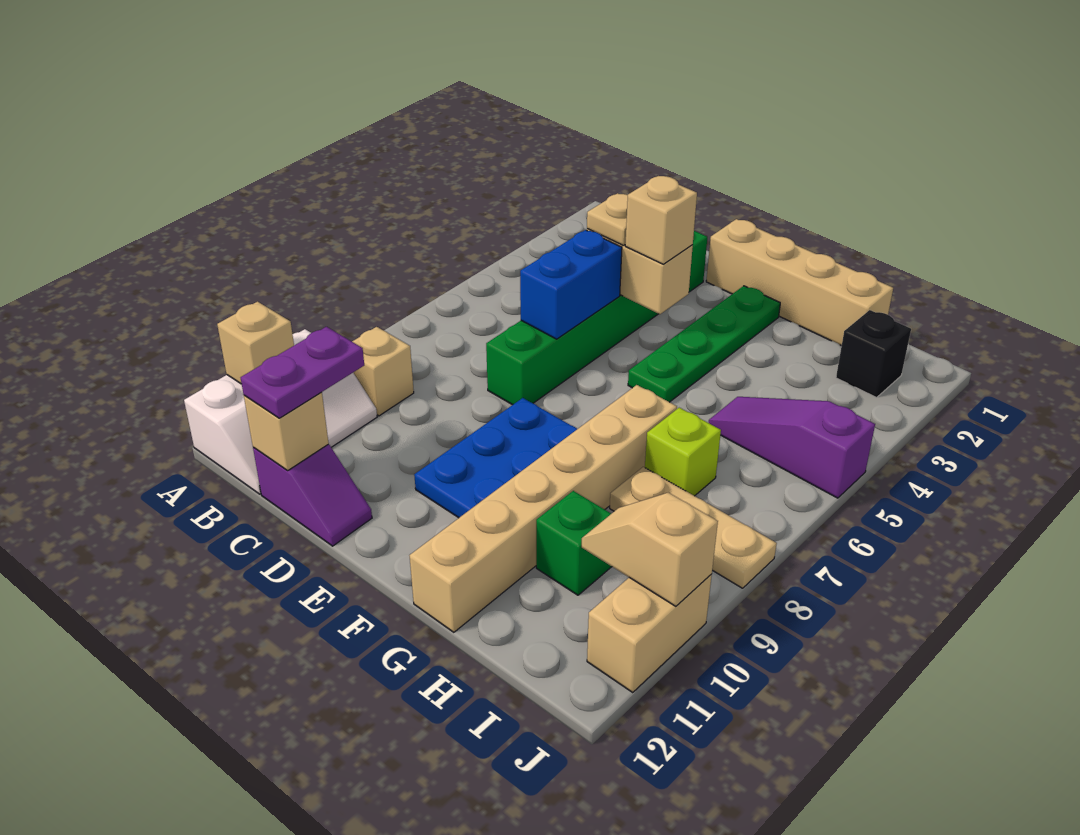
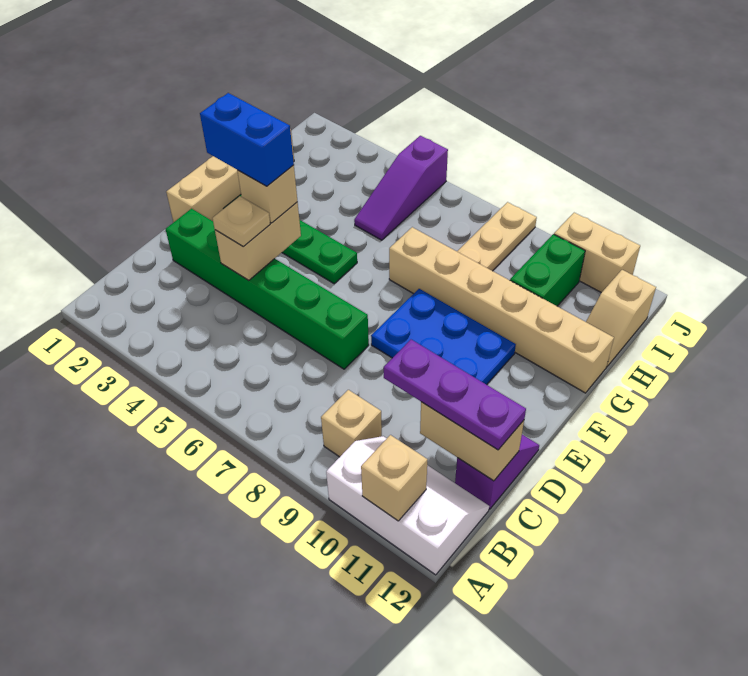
purple 1x2 plate [241,327,364,418] -> purple 1x3 plate [384,340,526,450]
tan 1x1 brick [244,392,329,470] -> tan 1x2 brick [420,402,524,481]
blue 1x2 brick [520,230,622,339] -> blue 1x2 brick moved to [200,93,294,186]
lime 1x1 brick [645,408,721,496] -> none
green 1x1 brick [536,491,612,595] -> green 1x2 brick [510,234,585,306]
black 1x1 brick [836,310,911,398] -> none
tan 1x2 slope [582,493,718,606] -> tan 1x2 slope moved to [586,270,656,366]

